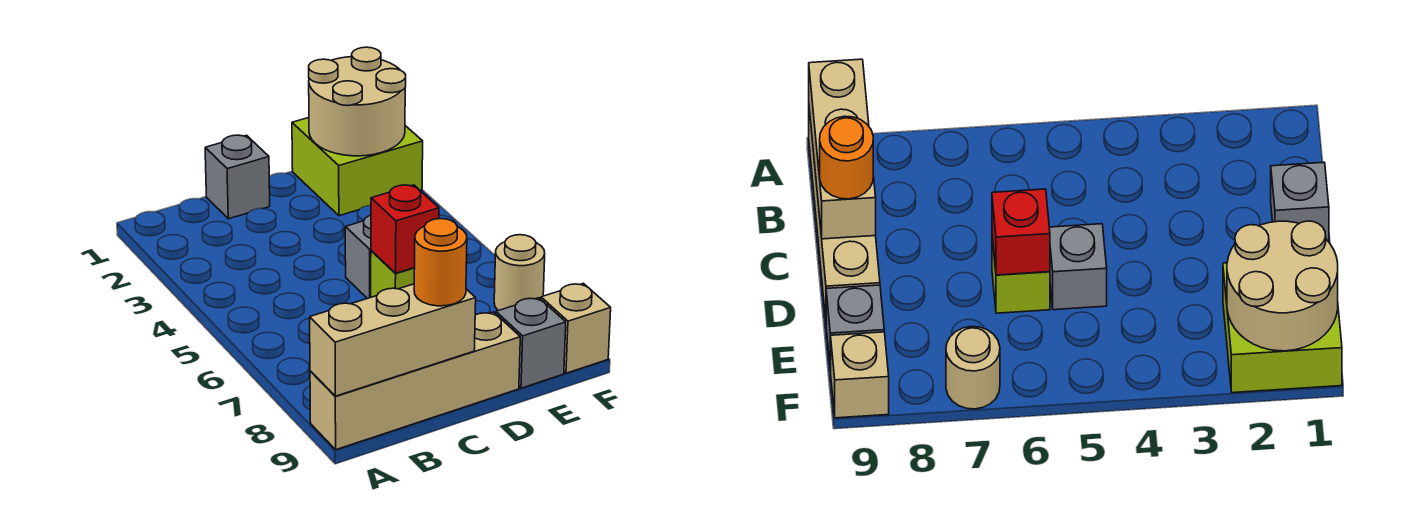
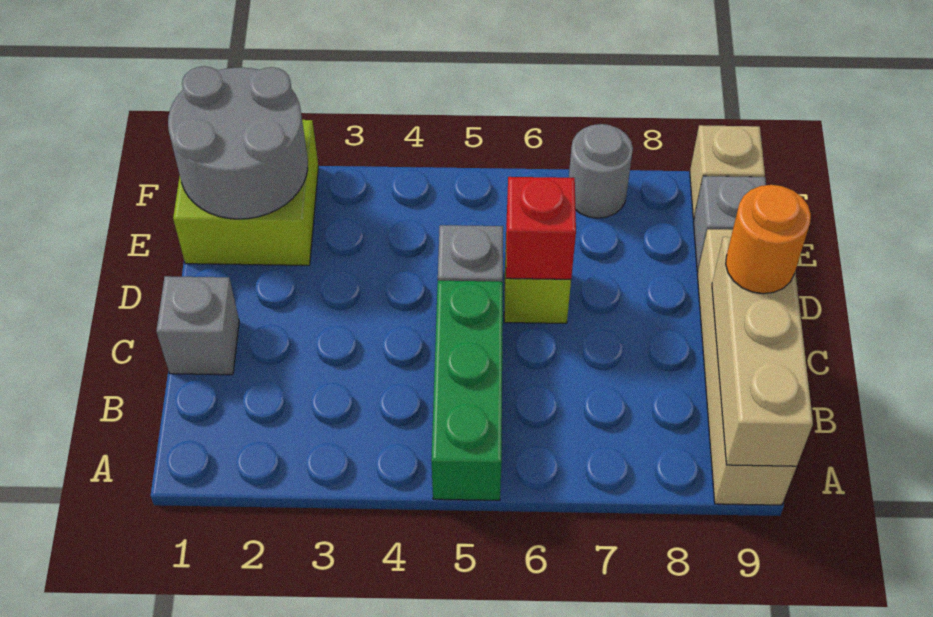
none -> green 1x3 brick [431,281,503,500]
tan 2x2 round brick [309,47,406,156] -> grey 2x2 round brick [168,66,308,219]
tan 1x1 round brick [494,235,545,311] -> grey 1x1 round brick [569,124,633,218]

